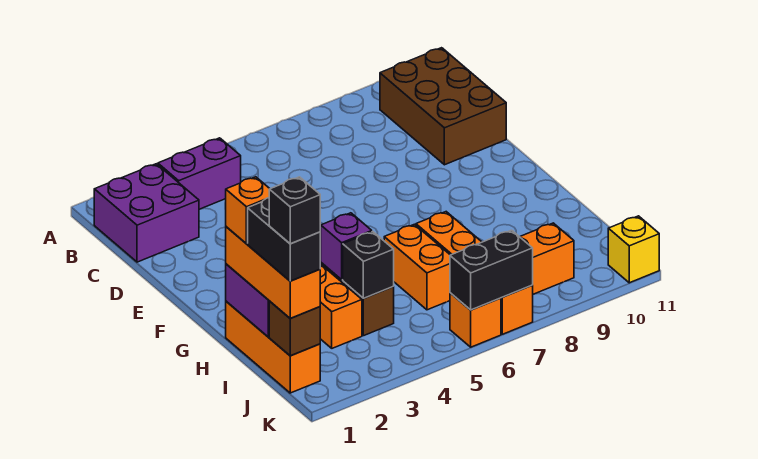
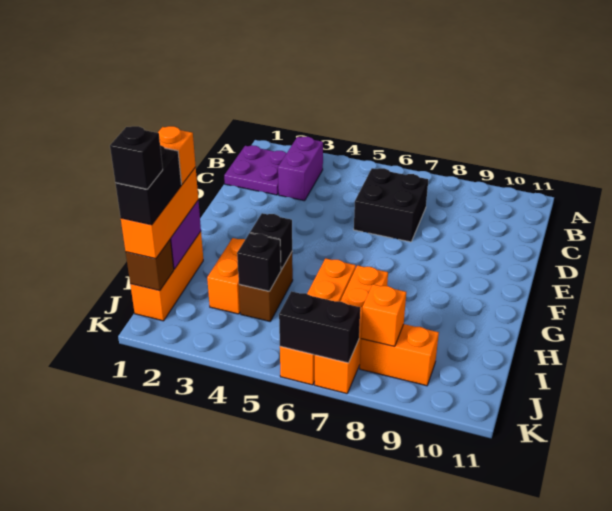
purple 2x2 brick [94,164,199,262] -> purple 2x2 plate [224,145,287,195]
purple 1x2 brick [158,138,241,209] -> purple 1x2 brick turned to [278,137,323,201]
brown 2x3 brick [380,48,506,165] -> none
none -> black 2x2 brick [354,168,428,242]
purple 1x1 brick [320,213,372,280] -> black 1x1 brick [250,213,292,270]
none -> orange 1x1 brick [361,284,406,346]
yellow 1x1 brick [608,216,659,283] -> none

